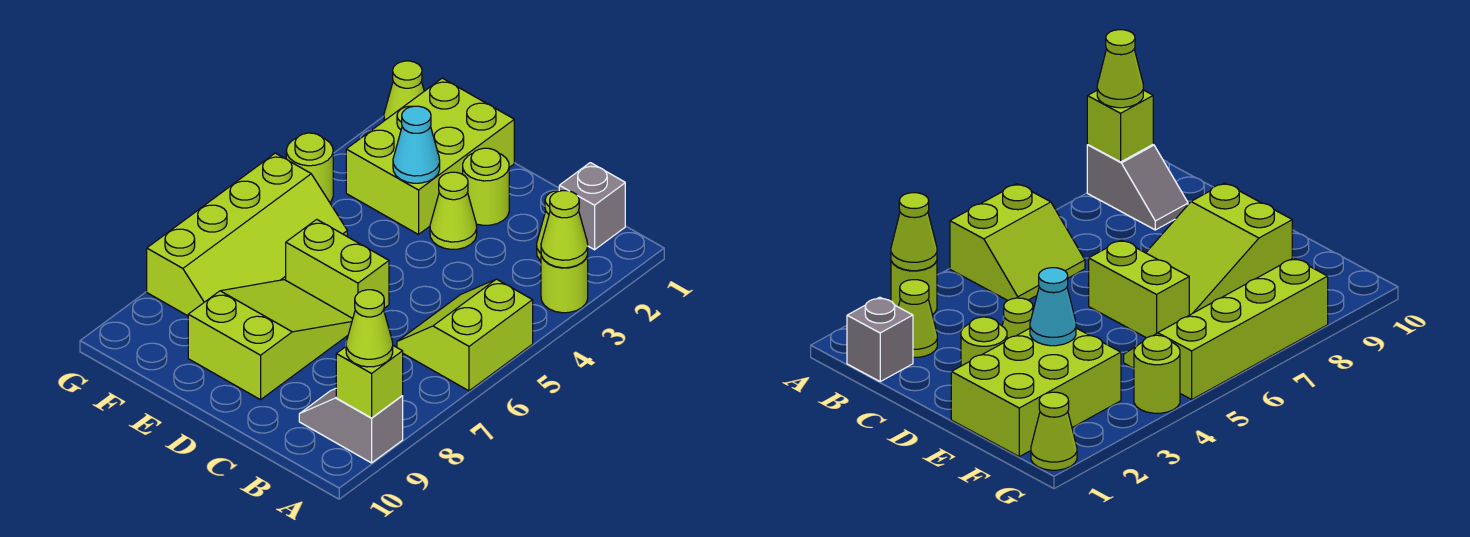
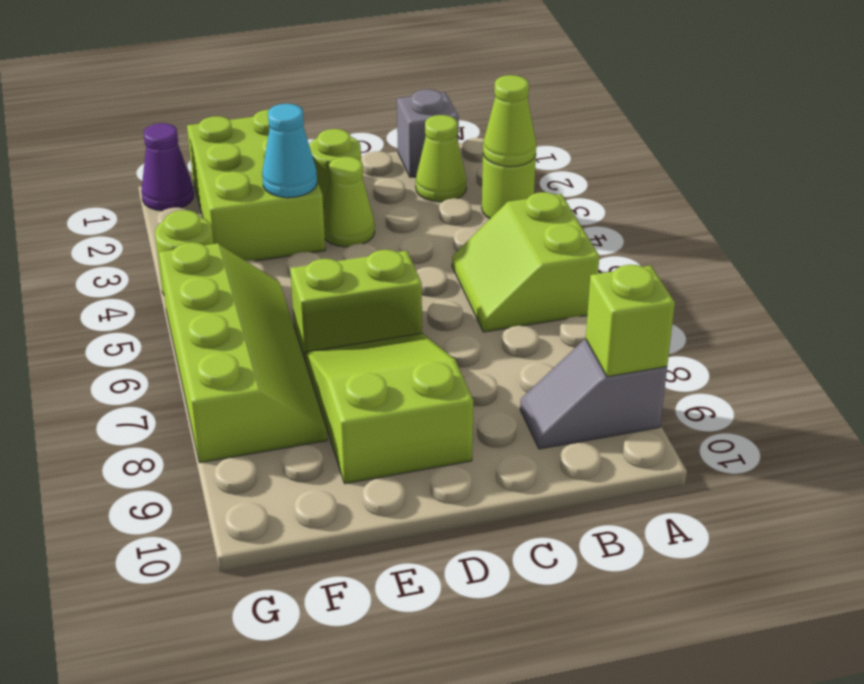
lime 1x1 cone [346,290,393,367] -> none
lime 1x1 cone [384,61,424,121] -> purple 1x1 cone [141,123,194,211]

